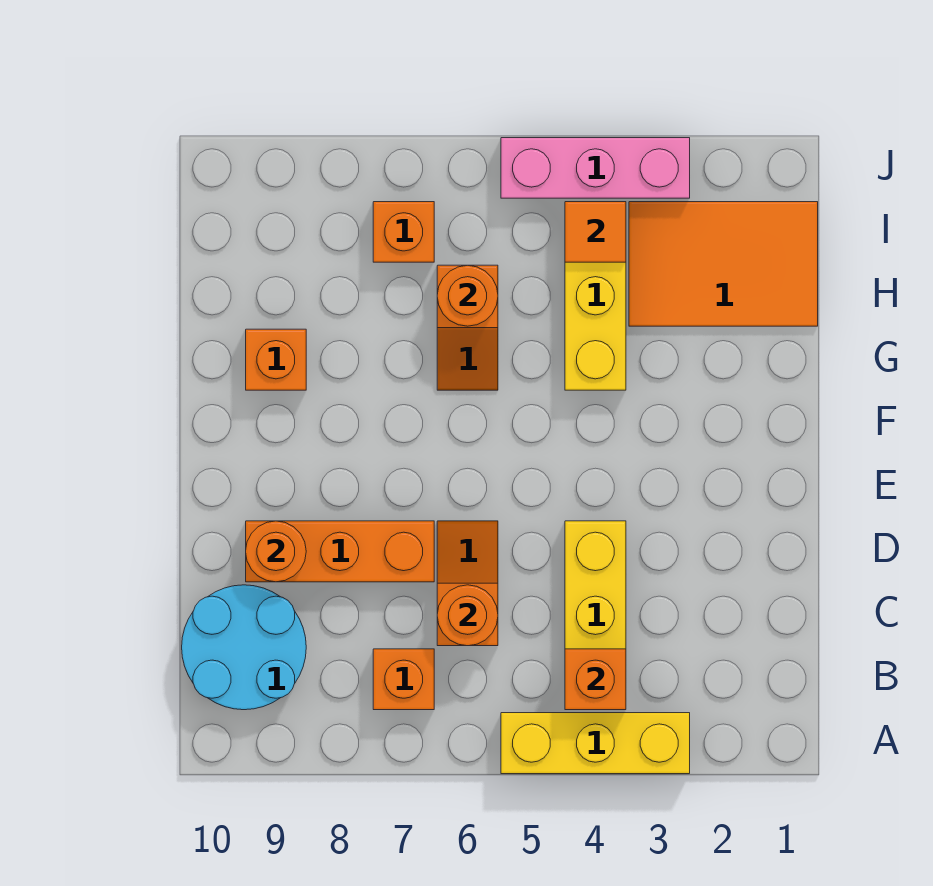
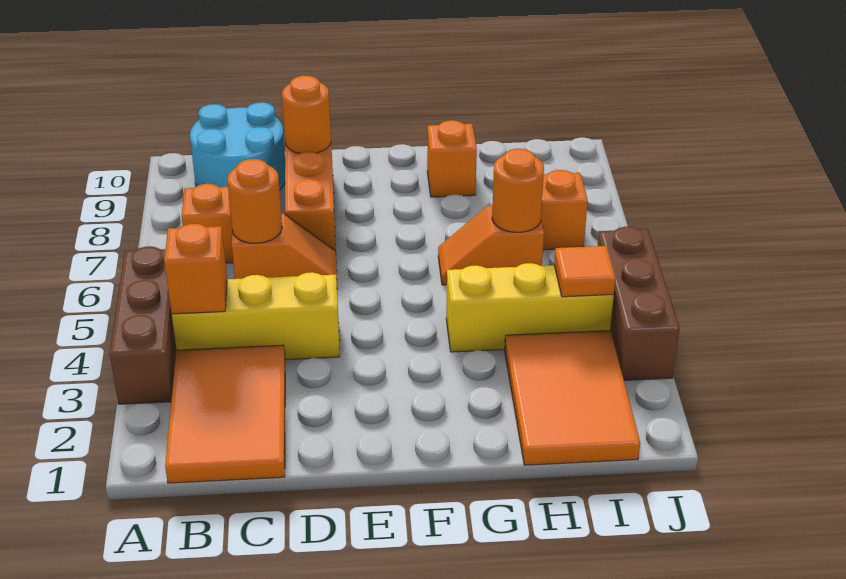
yellow 1x3 brick [501,713,690,774] -> brown 1x3 brick [110,246,177,404]
none -> orange 2x3 tile [165,345,285,483]
pink 1x3 brick [501,138,690,198] -> brown 1x3 brick [598,227,680,380]

